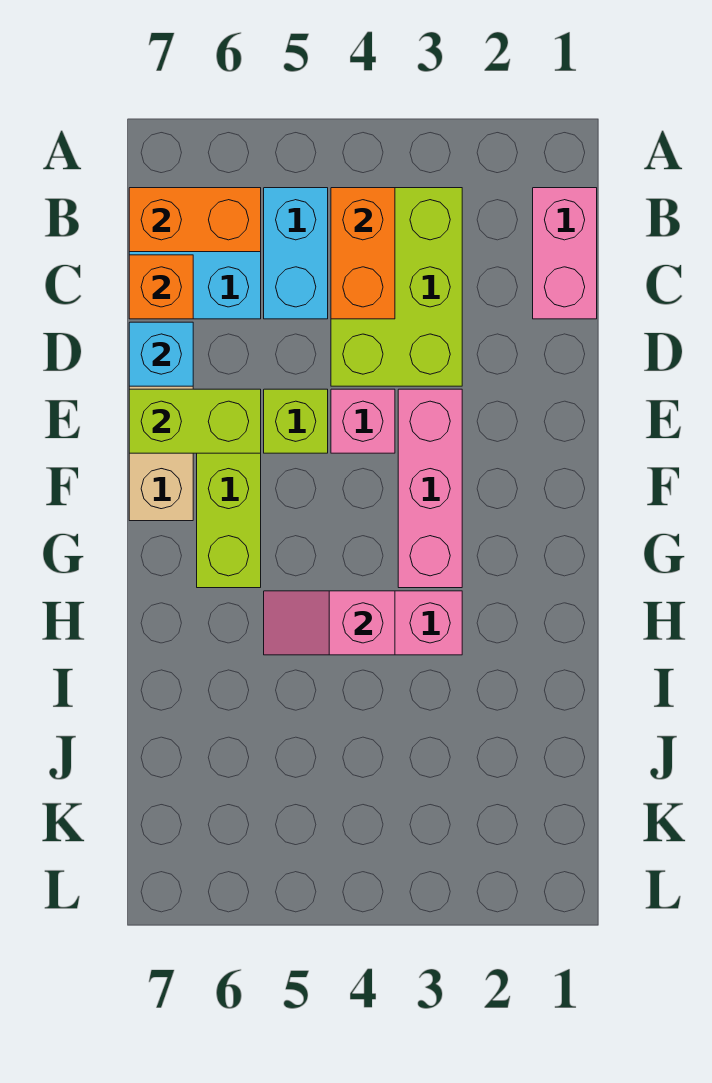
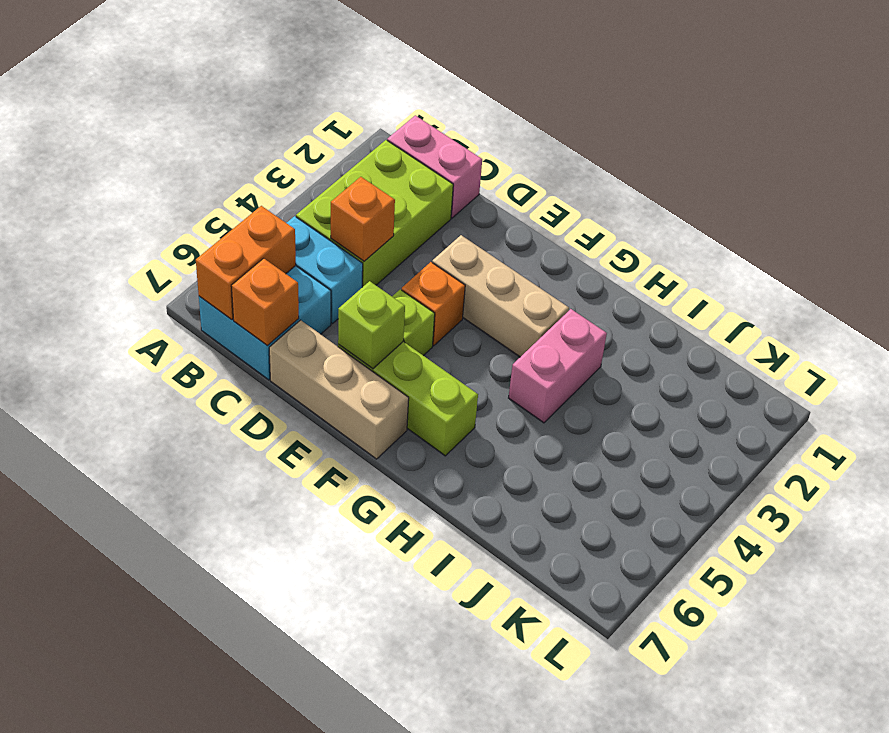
lime 2x3 brick [331,188,462,386] -> lime 2x3 brick turned to [296,140,453,287]
orange 1x2 brick [331,188,395,319] -> orange 1x1 brick [331,177,395,261]
cyan 1x1 brick [129,322,193,386] -> none
pink 1x3 brick [398,389,462,588] -> tan 1x3 brick [432,235,569,357]
pink 1x1 brick [331,389,395,453] -> orange 1x1 brick [402,262,465,346]
lime 1x2 brick [129,389,261,453] -> lime 1x1 brick [338,281,405,369]
pink 1x2 slope [264,591,395,655] -> none

